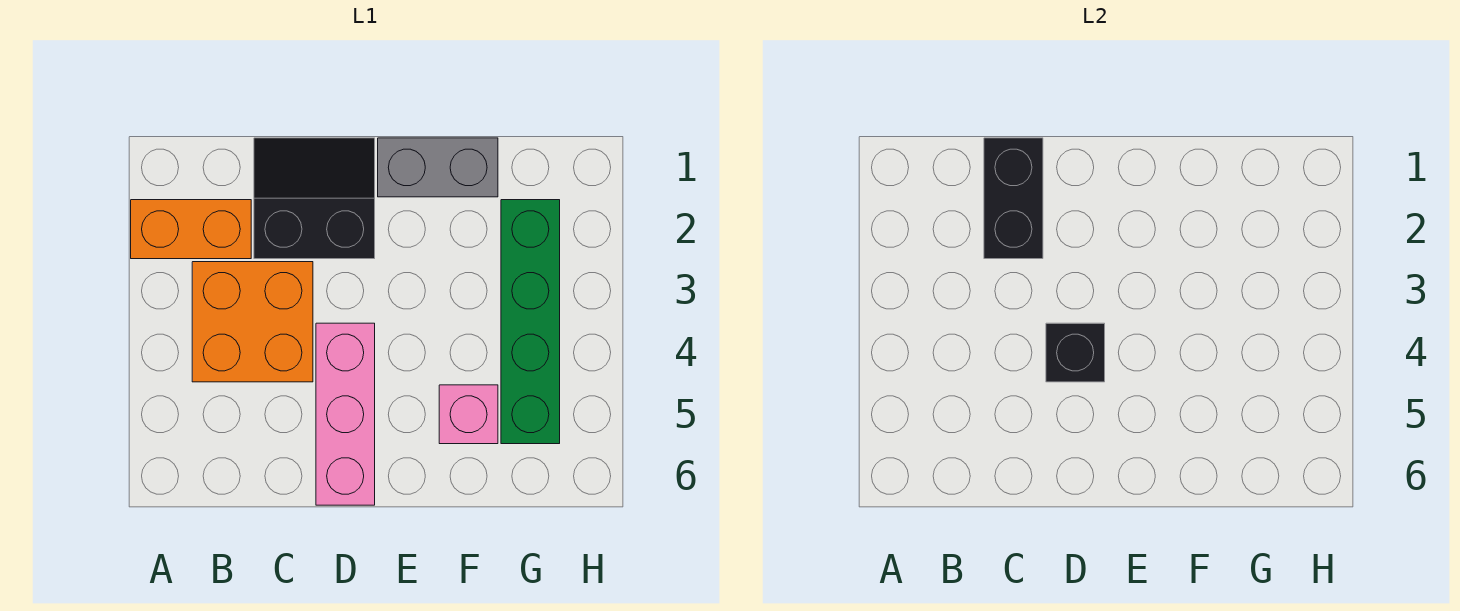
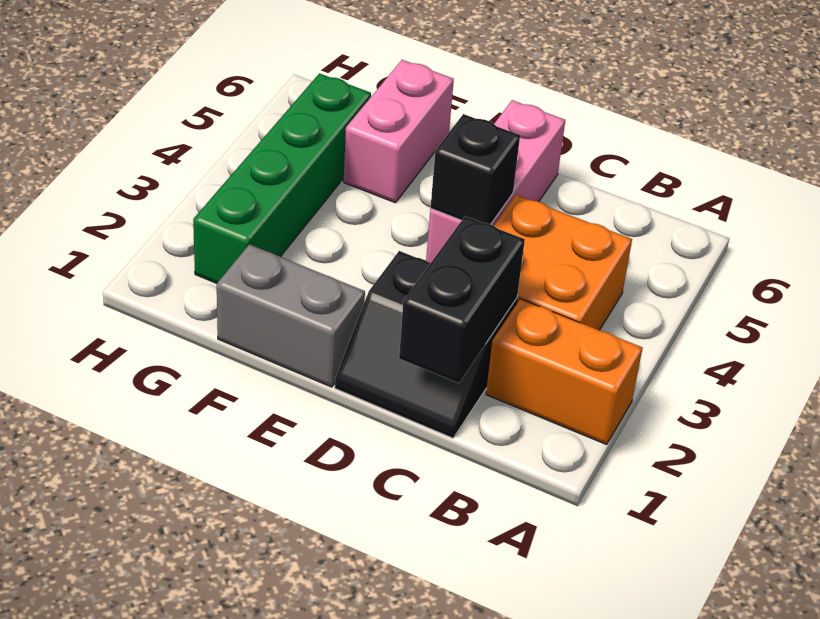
pink 1x1 brick [439,385,498,444] -> pink 1x2 brick [344,60,454,203]

